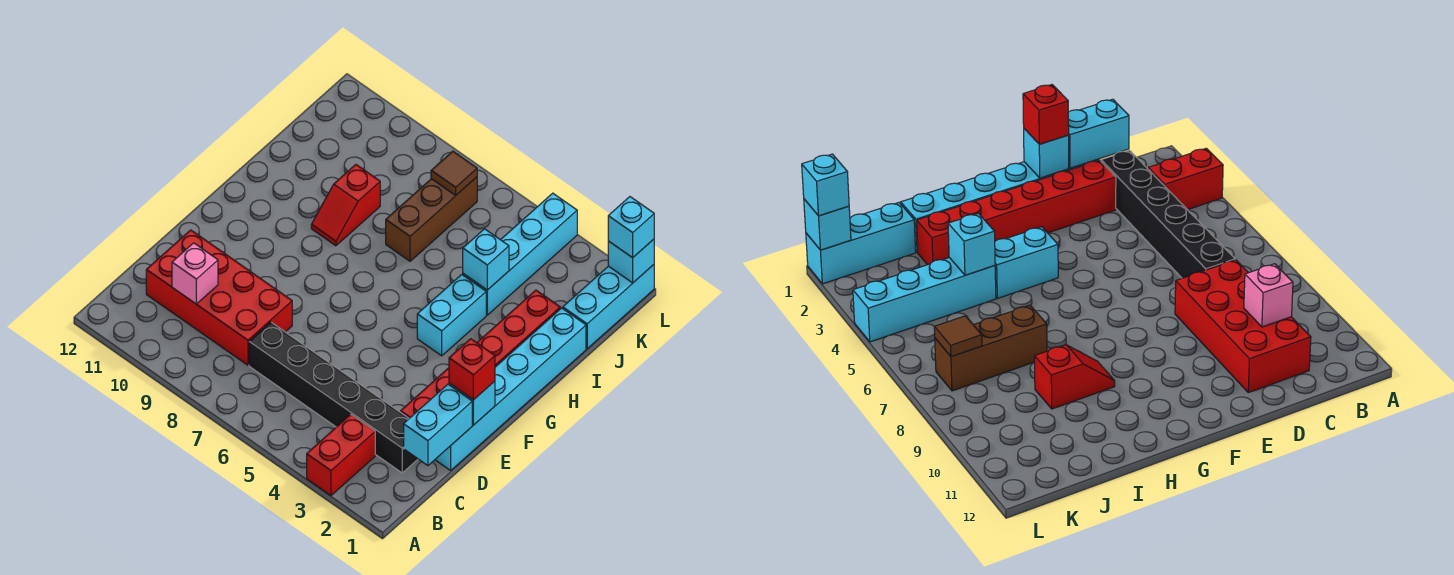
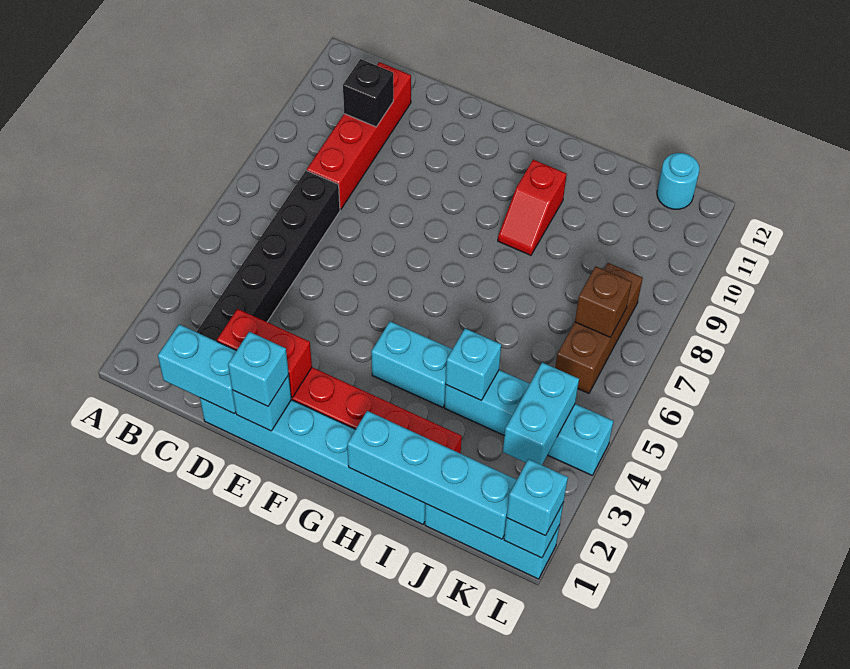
red 1x2 brick [307,414,375,495] -> red 1x2 brick moved to [217,309,312,398]
red 2x4 brick [146,230,292,365] -> red 1x4 brick [307,62,411,210]
pink 1x1 brick [172,243,218,304] -> black 1x1 brick [343,59,393,127]
red 1x1 brick [449,339,495,400] -> cyan 1x1 brick [228,332,289,406]
none -> cyan 1x4 brick [347,411,517,539]
red 1x2 slope [311,165,380,246] -> red 1x2 slope turned to [498,160,567,255]
brown 1x3 brick [386,177,477,261] -> brown 1x3 brick turned to [555,263,643,393]
none -> cyan 1x2 brick [503,362,579,465]
brown 1x1 tile [431,151,477,196] -> brown 1x1 brick [575,266,632,337]
none -> cyan 1x1 round brick [657,153,699,209]

